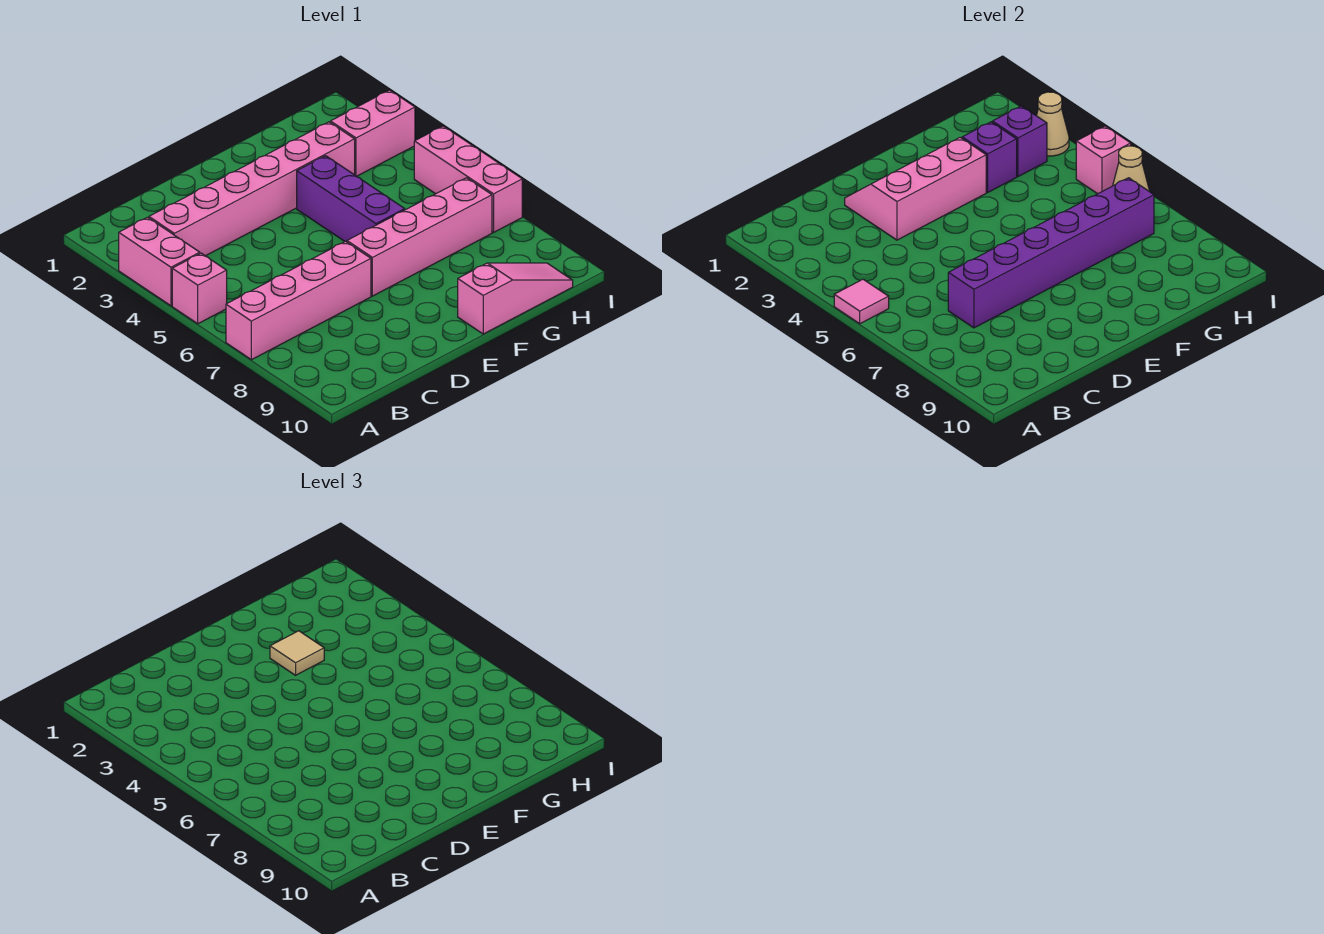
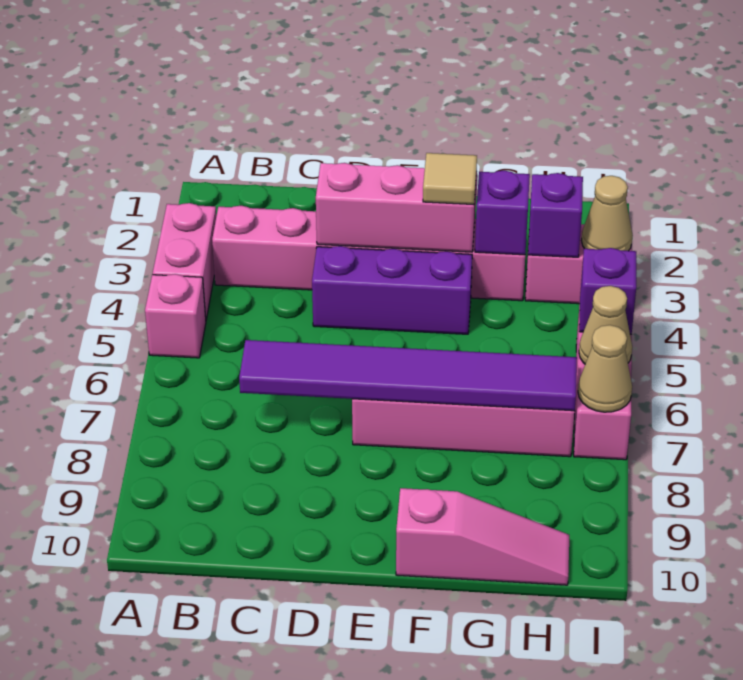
pink 1x1 tile [834,279,889,324] -> none
pink 1x4 brick [226,241,371,360] -> none
purple 1x6 brick [948,178,1154,328] -> purple 1x6 tile [239,340,577,411]
purple 1x3 brick [297,156,405,242] -> purple 1x3 brick turned to [312,246,472,334]
pink 1x1 brick [1076,126,1131,194] -> purple 1x1 brick [579,248,636,334]
none -> tan 1x1 cone [578,325,632,412]

